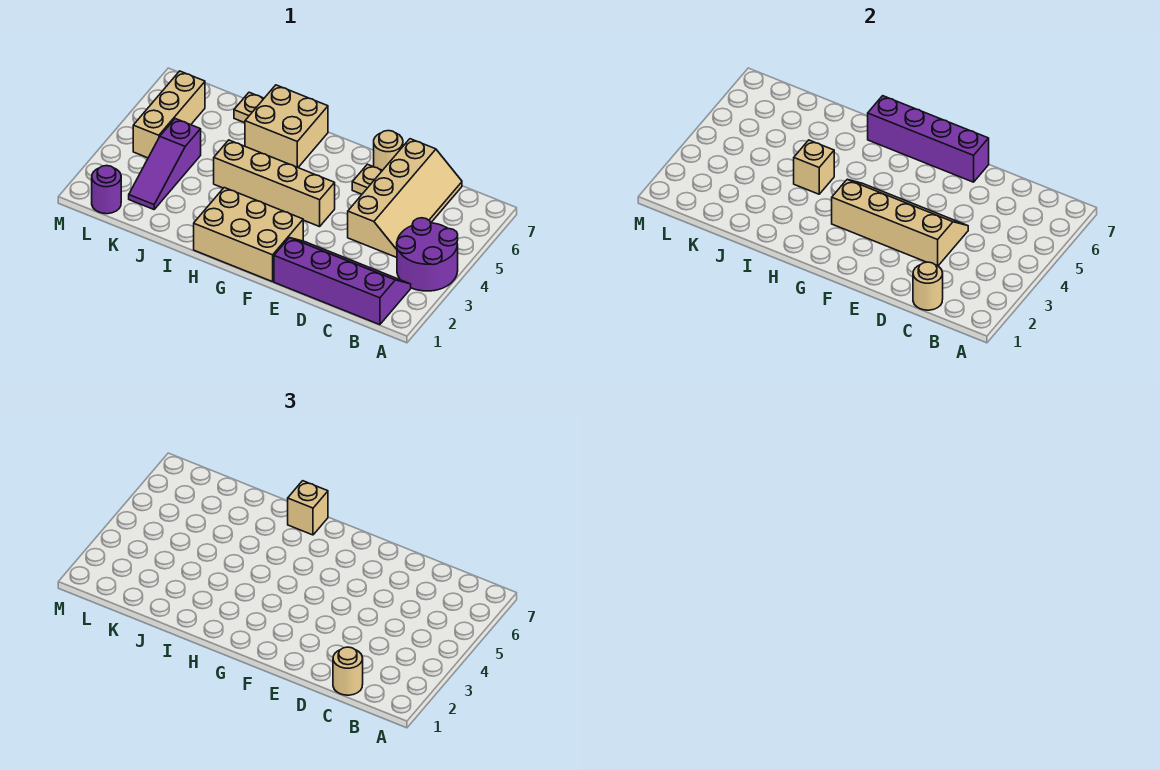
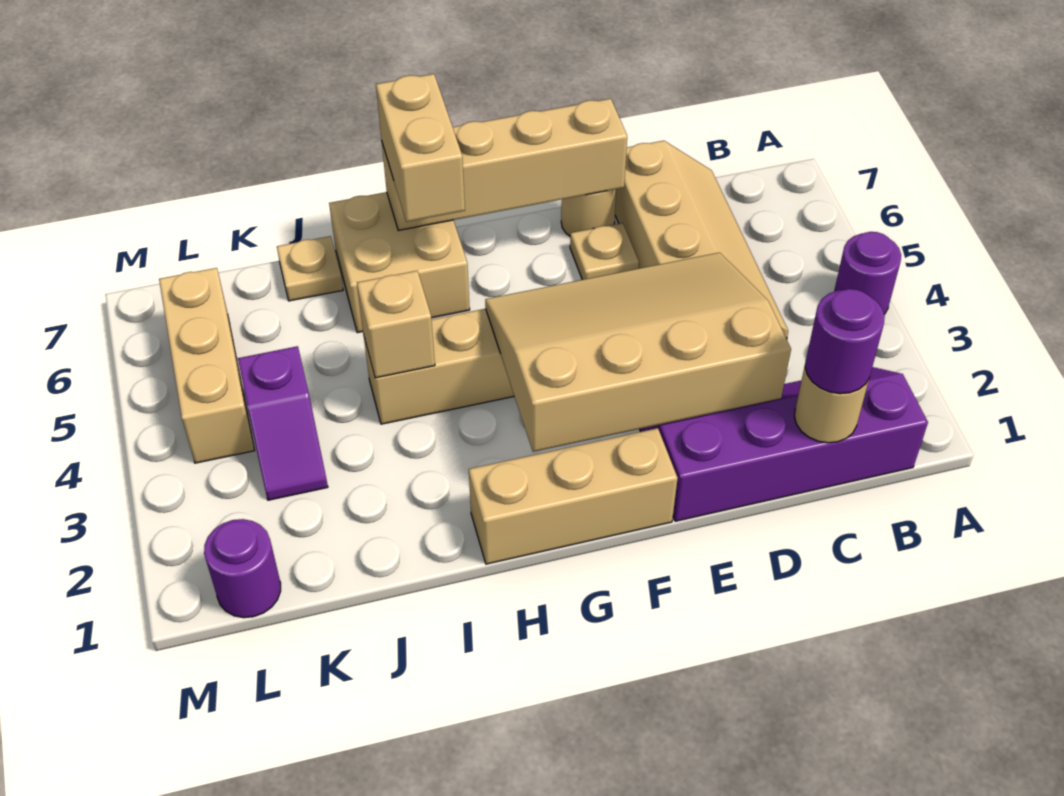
purple 2x2 round brick [397,218,458,291] -> purple 1x1 round brick [834,232,901,315]
tan 1x1 round brick [333,647,363,695] -> purple 1x1 round brick [805,289,885,394]
tan 2x4 slope [832,180,968,266] -> tan 3x4 slope [485,253,791,452]
purple 1x4 brick [868,96,989,182] -> tan 1x4 brick [382,99,627,231]
tan 2x3 brick [194,188,303,282] -> tan 1x3 brick [469,428,678,564]
tan 1x1 brick [288,481,328,535] -> tan 1x2 brick [376,74,465,222]
purple 1x3 slope [129,119,201,209] -> purple 1x2 slope [238,346,328,500]

